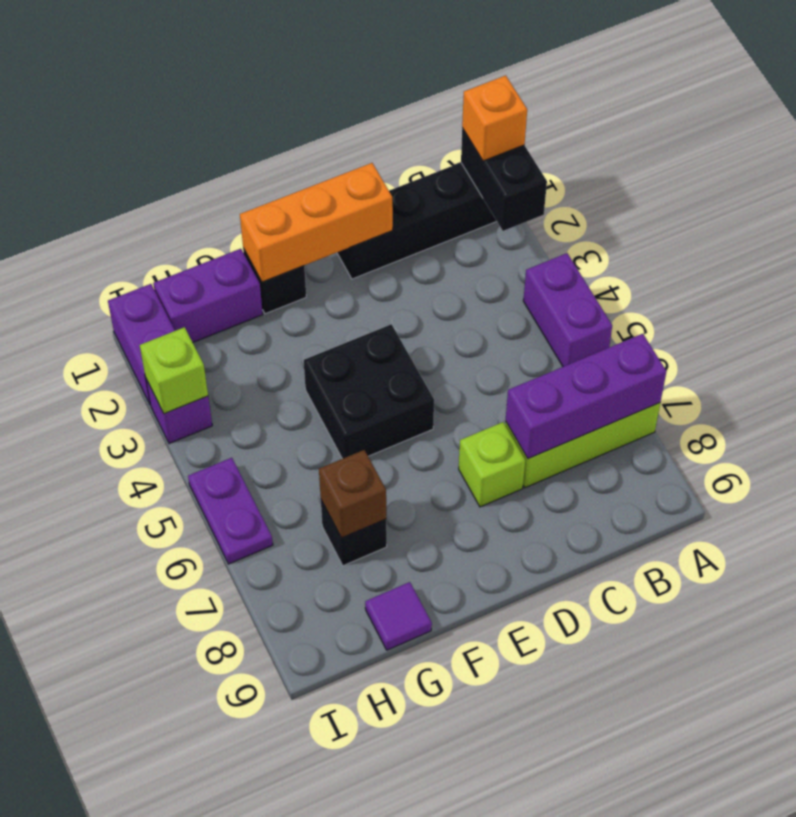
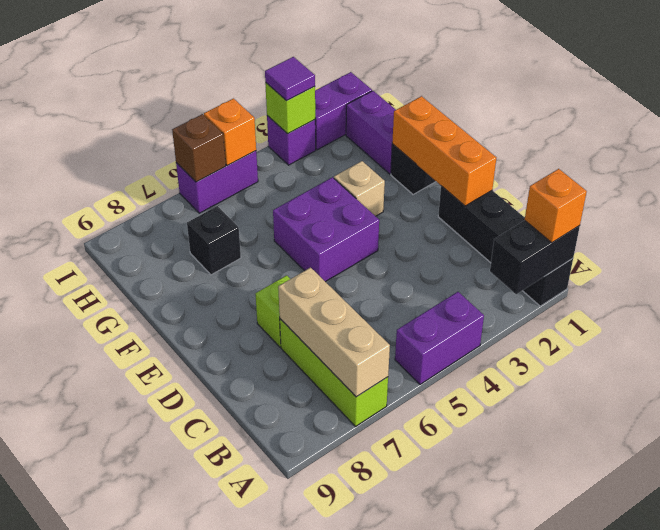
purple 1x3 brick [506,334,666,459] -> tan 1x3 brick [278,268,390,397]
black 2x2 brick [304,324,434,459] -> purple 2x2 brick [273,177,379,282]
none -> tan 1x1 brick [334,161,385,216]
brown 1x1 brick [319,450,386,538] -> brown 1x1 brick moved to [172,114,226,182]
purple 1x1 tile [365,582,432,650] -> purple 1x1 tile moved to [265,57,315,101]
purple 1x2 plate [188,458,273,564] -> purple 1x2 brick [176,151,258,213]
none -> orange 1x1 brick [204,99,256,166]

